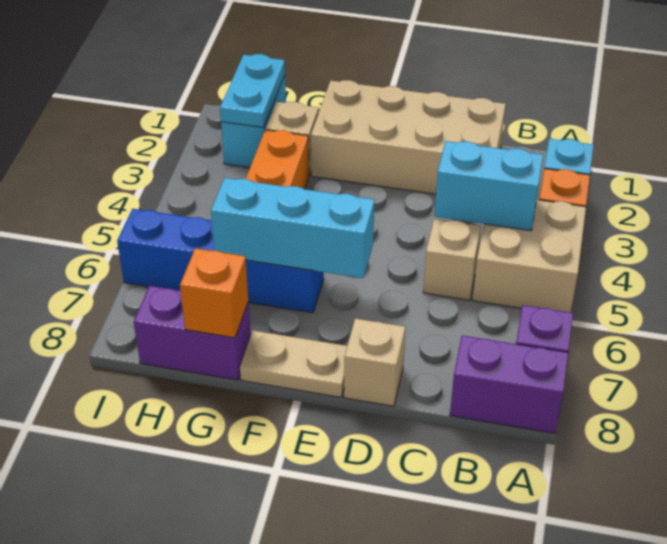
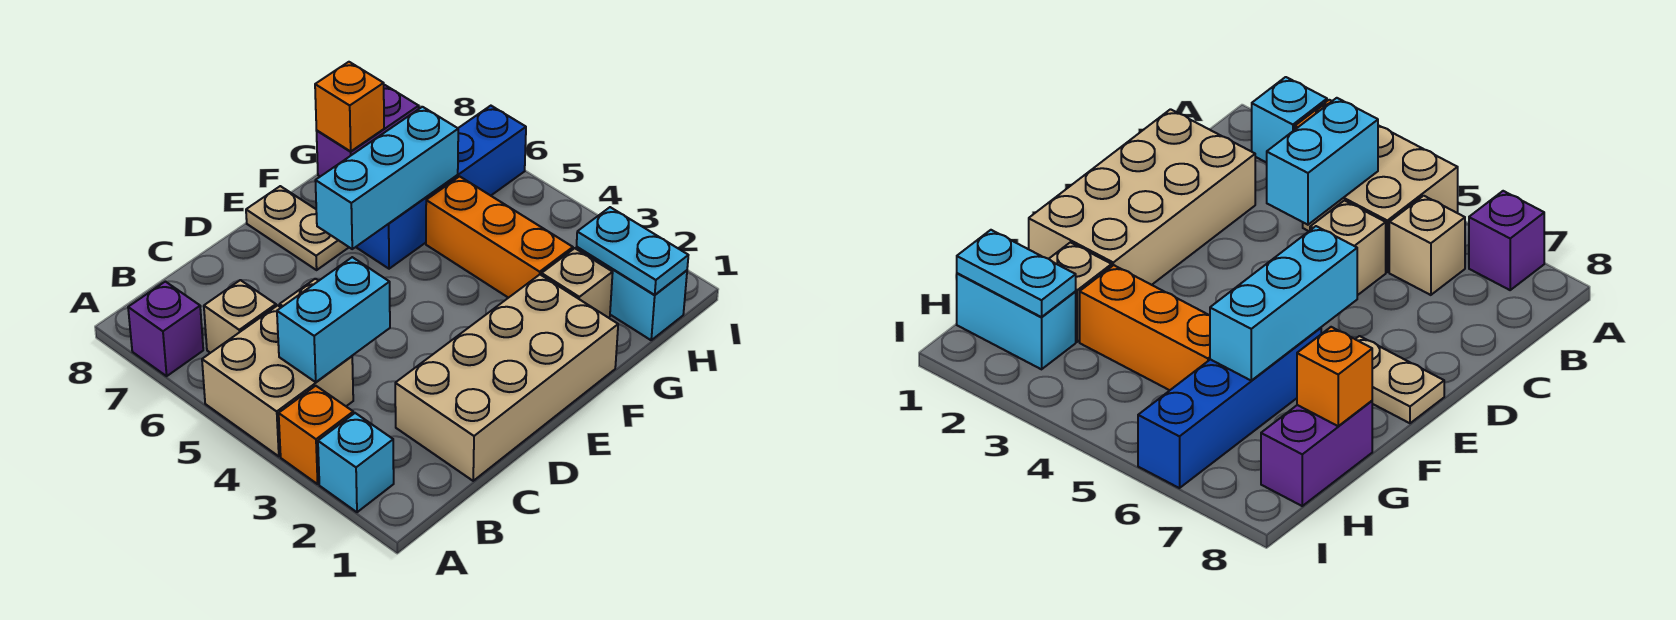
purple 1x2 brick [450,336,568,433] -> none
tan 1x1 brick [344,319,405,406] -> tan 1x1 brick moved to [204,280,276,353]
tan 1x2 plate [240,331,347,397] -> tan 1x2 plate turned to [246,186,349,270]

